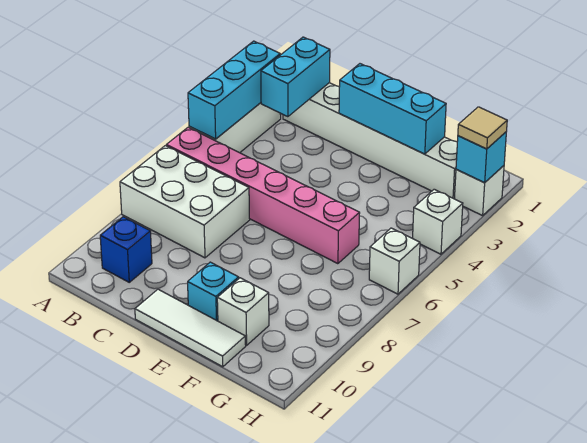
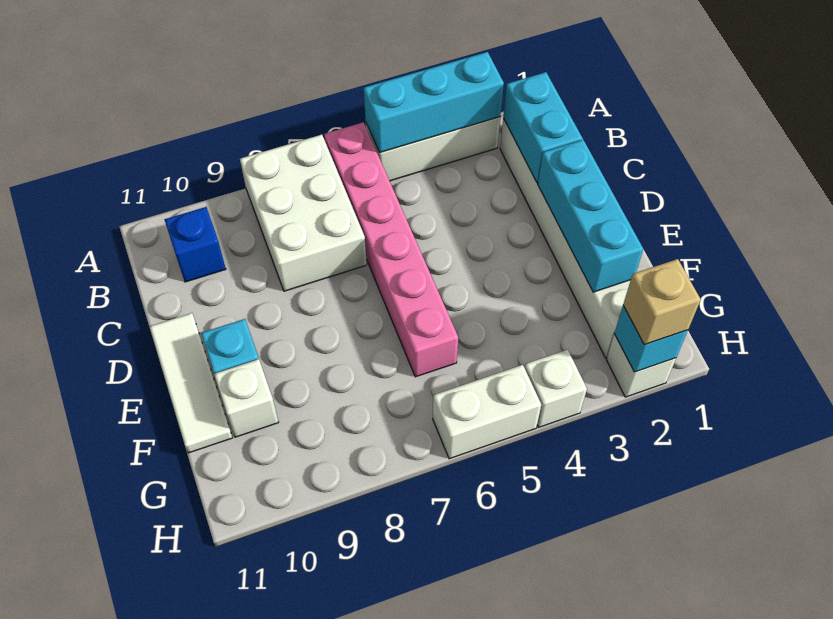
cyan 1x2 brick [261,37,330,117] -> cyan 1x2 brick turned to [503,72,582,183]
tan 1x1 tile [458,107,507,149] -> tan 1x1 brick [623,259,701,345]
white 1x1 brick [369,228,420,294] -> white 1x2 brick [433,365,541,459]

